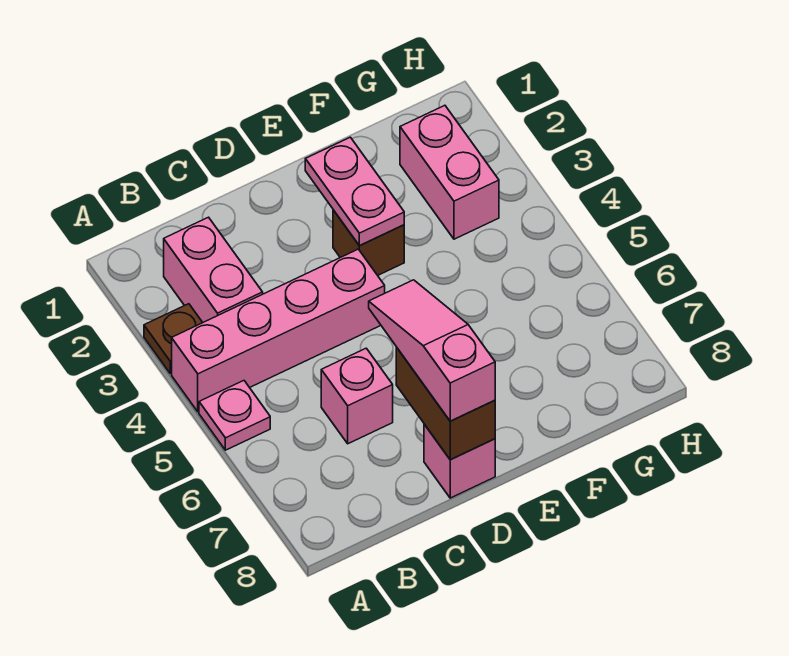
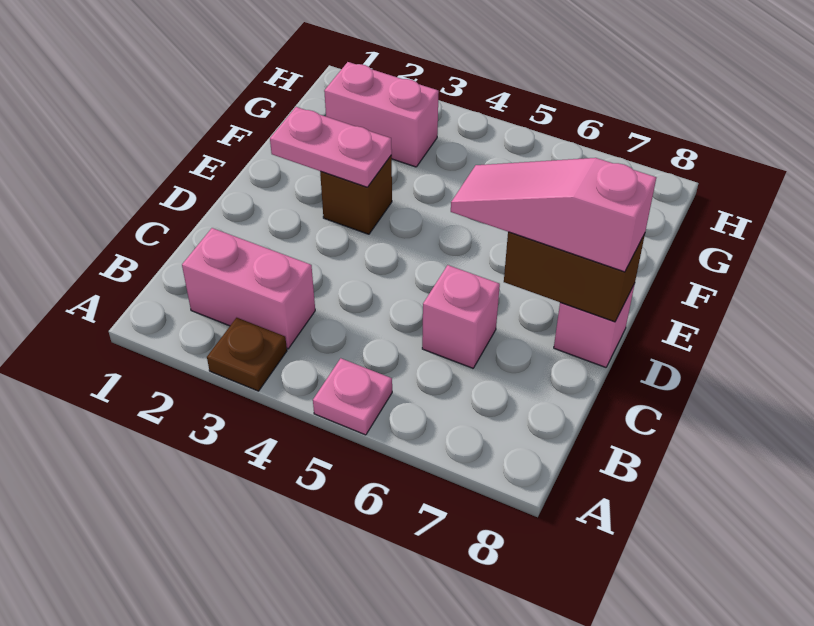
pink 1x4 brick [172,249,385,412] -> none

